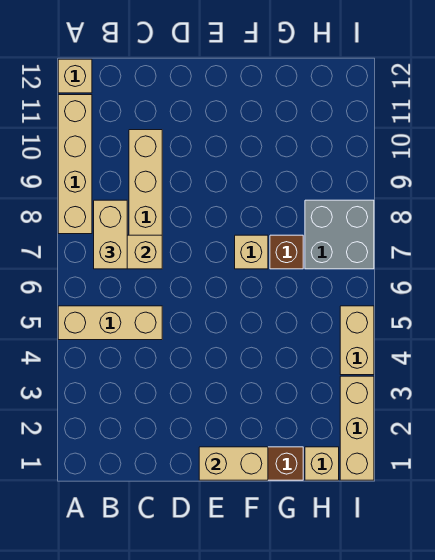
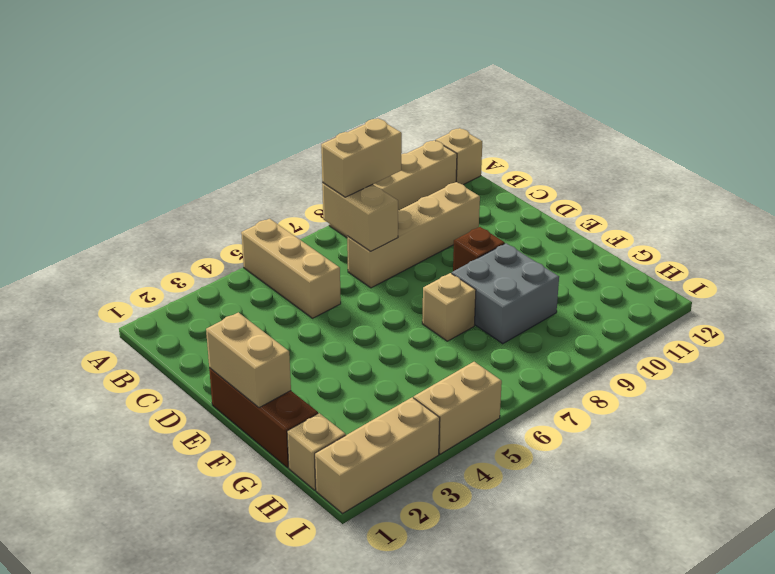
brown 1x1 brick [270,235,303,269] -> brown 1x1 brick moved to [453,227,505,271]
grey 2x2 brick [305,200,374,269] -> grey 2x2 brick moved to [452,243,559,344]

